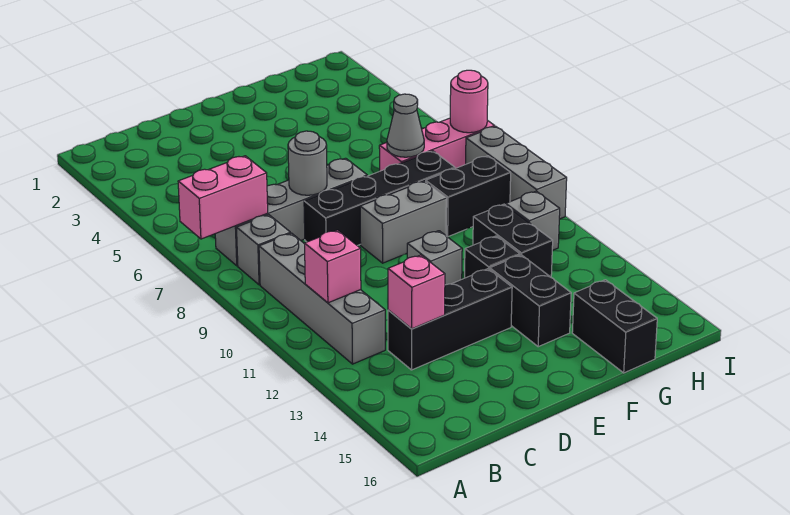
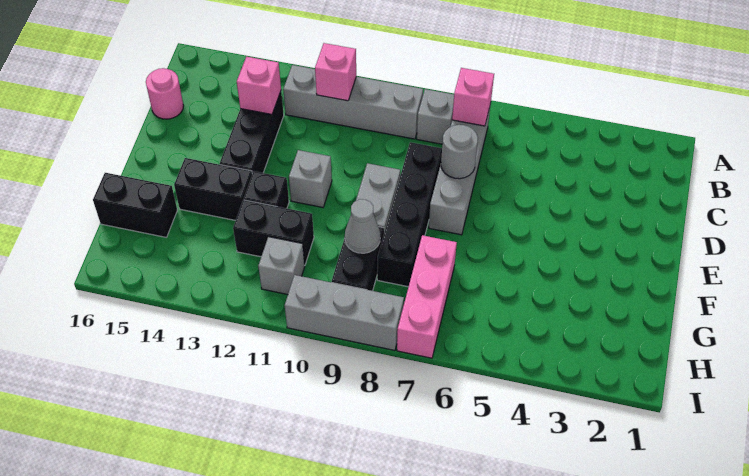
pink 1x2 brick [178,156,268,239] -> pink 1x1 brick [452,68,494,126]
grey 1x1 cone [387,94,424,157] -> grey 1x1 cone moved to [345,199,380,253]
pink 1x1 round brick [450,70,488,133] -> pink 1x1 round brick moved to [146,68,184,119]

